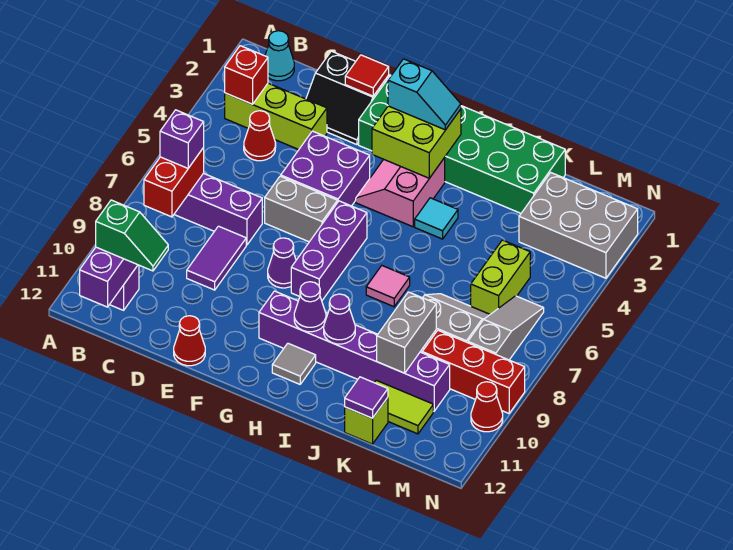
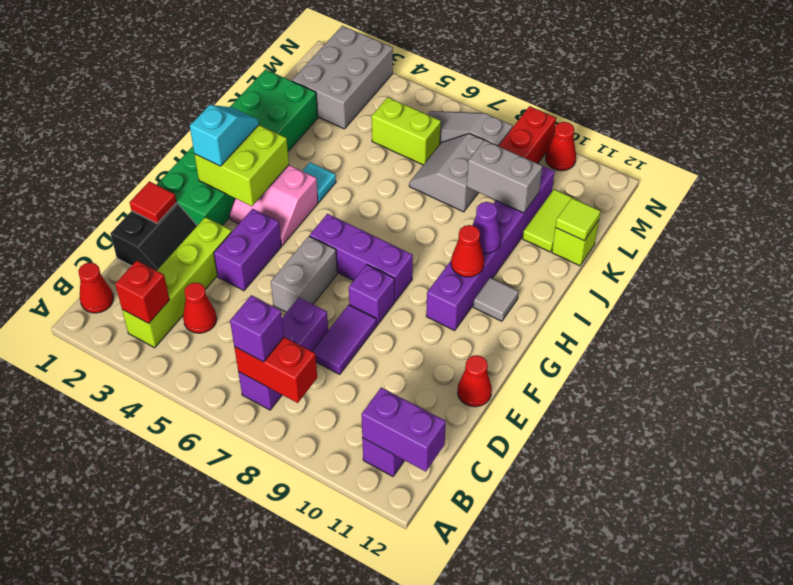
cyan 1x1 cone [265,31,294,81] -> red 1x1 cone [78,263,113,313]
lime 1x3 brick [225,83,327,150] -> lime 1x4 brick [122,217,232,348]
green 1x2 slope [96,200,168,271] -> none
purple 1x2 tile [187,226,246,290] -> purple 1x2 tile turned to [312,305,377,374]
purple 2x2 brick [281,131,370,206] -> purple 1x2 brick [214,209,282,291]
purple 1x1 cone [268,238,296,288] -> purple 1x1 brick [349,264,395,325]
purple 1x1 cone [294,282,326,332] -> red 1x1 cone [451,225,484,277]
pink 1x1 tile [366,266,410,307] -> none
purple 1x1 tile [345,377,388,418] -> lime 1x1 tile [555,198,600,241]

